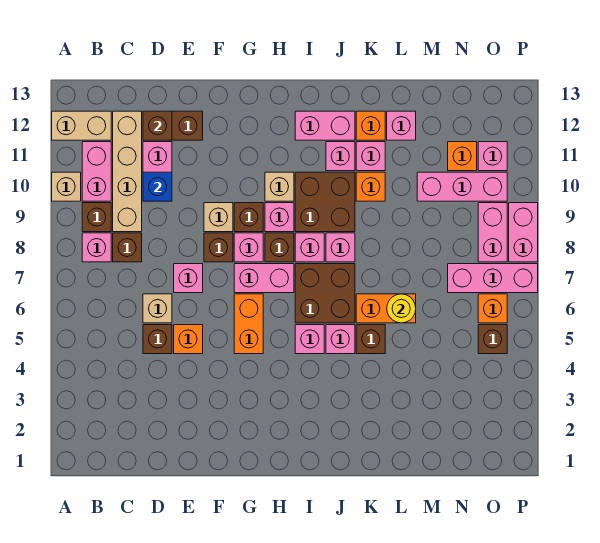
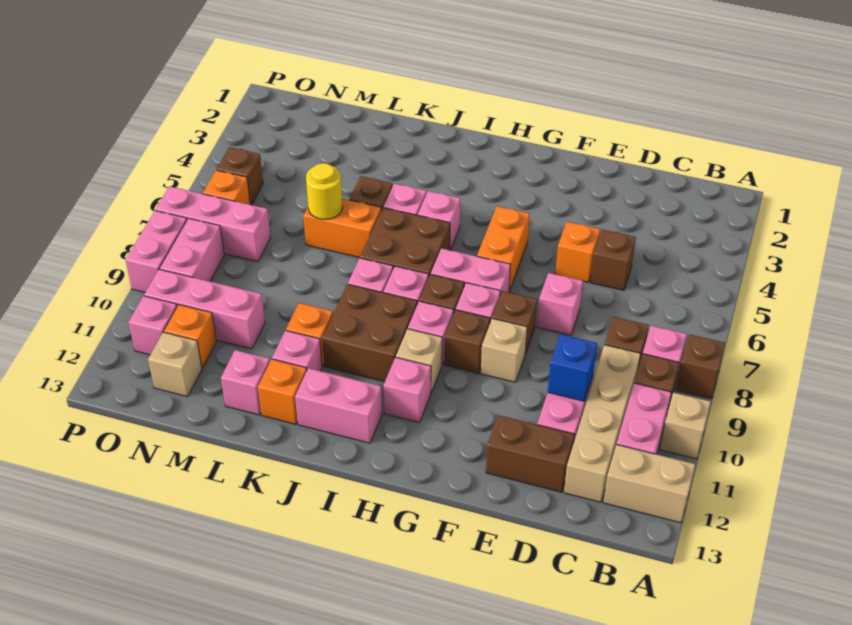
tan 1x1 brick [143,294,172,323] -> tan 1x1 brick moved to [148,332,202,397]
brown 1x1 brick [143,111,172,140] -> brown 1x1 brick moved to [676,334,725,399]
pink 1x1 brick [326,142,355,171] -> pink 1x1 brick moved to [384,357,431,423]

